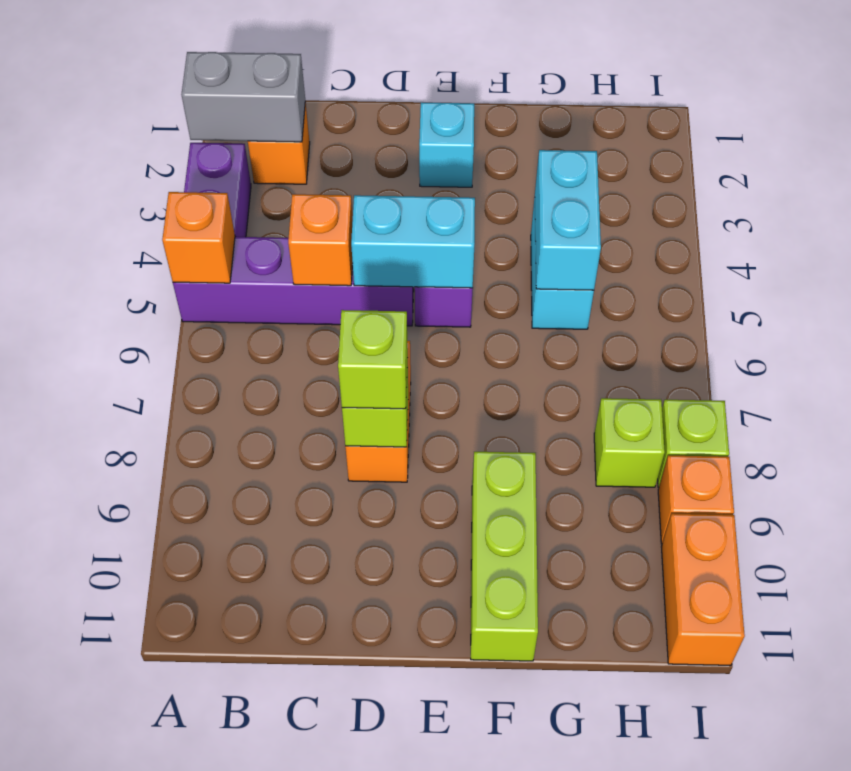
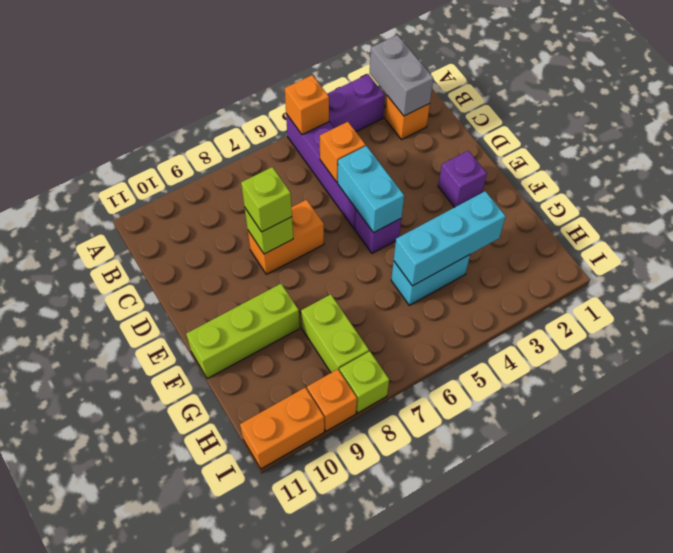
cyan 1x1 brick [419,102,474,187] -> purple 1x1 brick [438,151,487,207]
cyan 1x2 brick [535,150,601,290] -> cyan 1x3 brick [394,191,506,286]
lime 1x1 brick [594,398,665,487] -> lime 1x2 brick [301,294,369,373]

